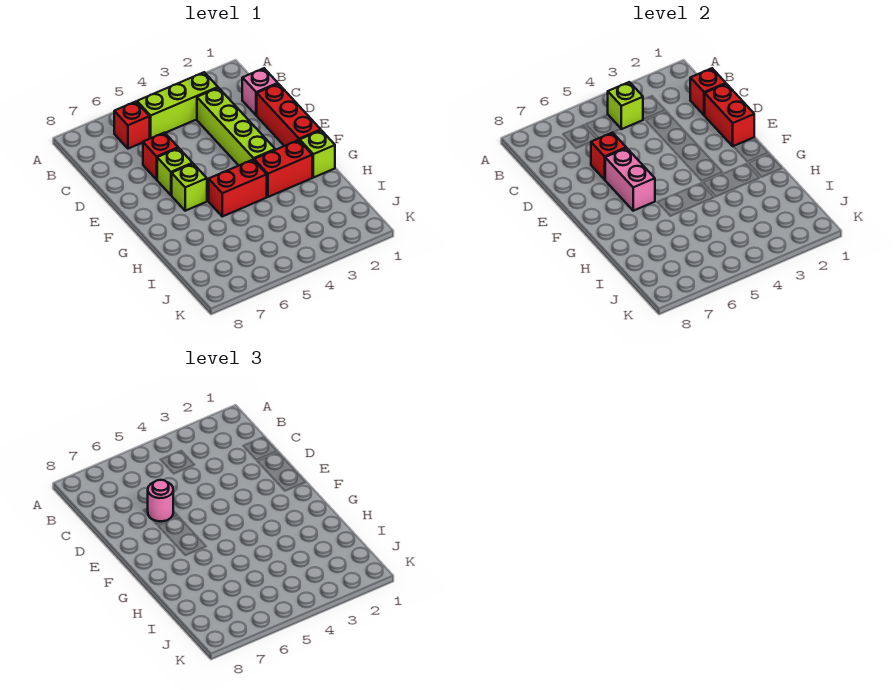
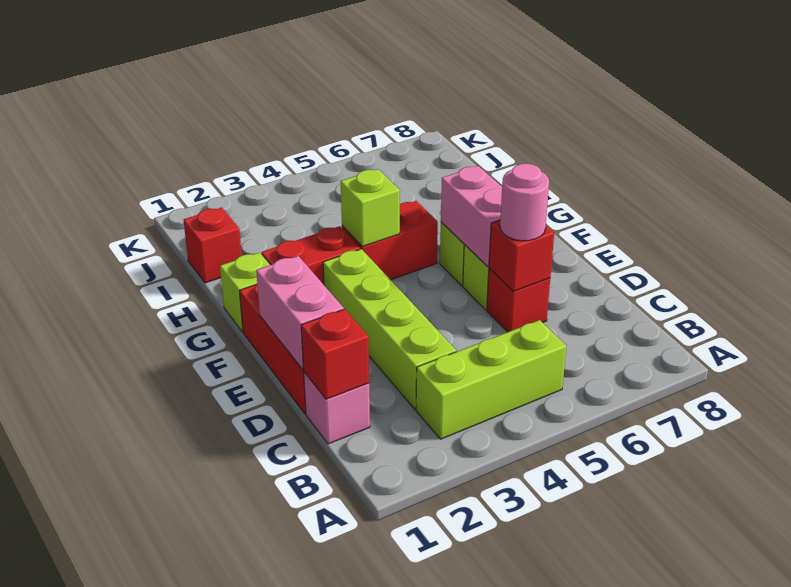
lime 1x1 brick [608,82,643,129] -> lime 1x1 brick moved to [341,169,400,246]
red 1x1 brick [114,102,150,149] -> red 1x1 brick moved to [184,207,242,283]
red 1x2 brick [705,84,754,146] -> pink 1x2 brick [256,256,344,369]

